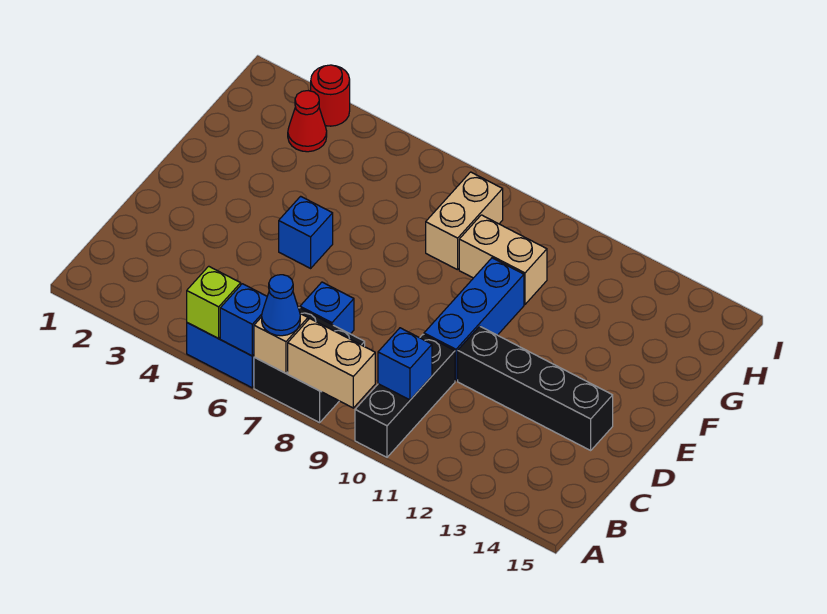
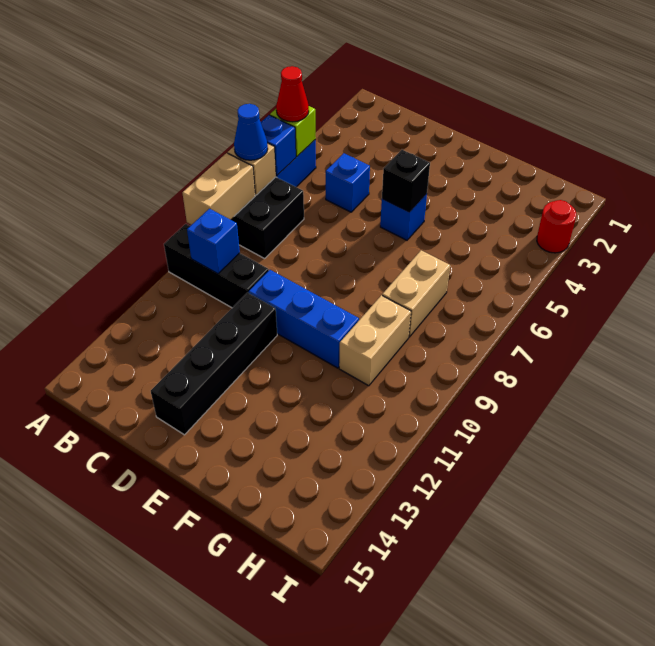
blue 1x1 brick [300,282,354,334] -> blue 1x1 brick moved to [326,153,370,212]
none -> black 1x1 brick [382,150,430,212]
tan 1x2 brick [426,172,503,270] -> tan 1x2 brick turned to [382,250,450,337]
red 1x1 cone [288,90,327,152] -> red 1x1 cone moved to [276,66,309,122]

